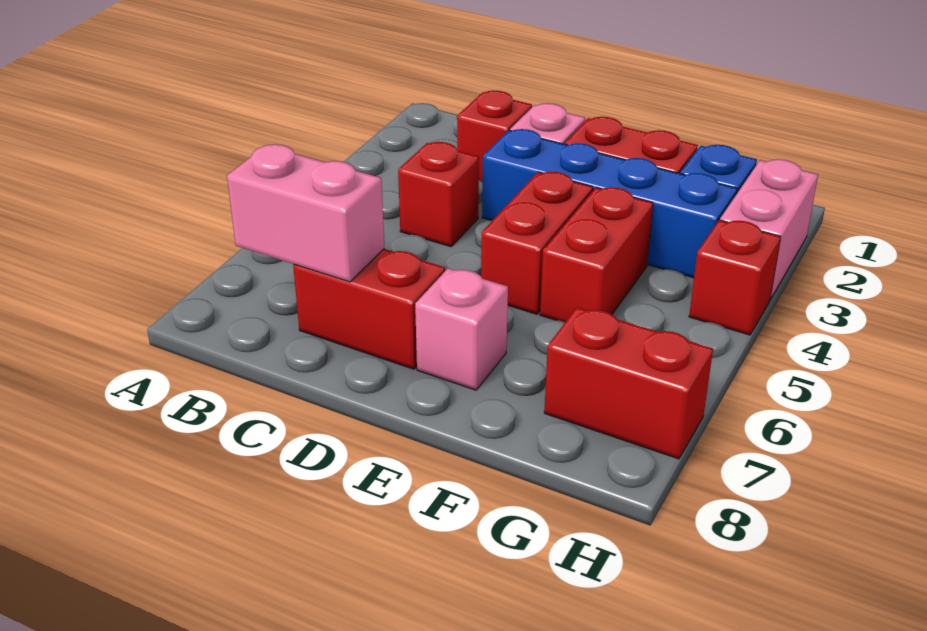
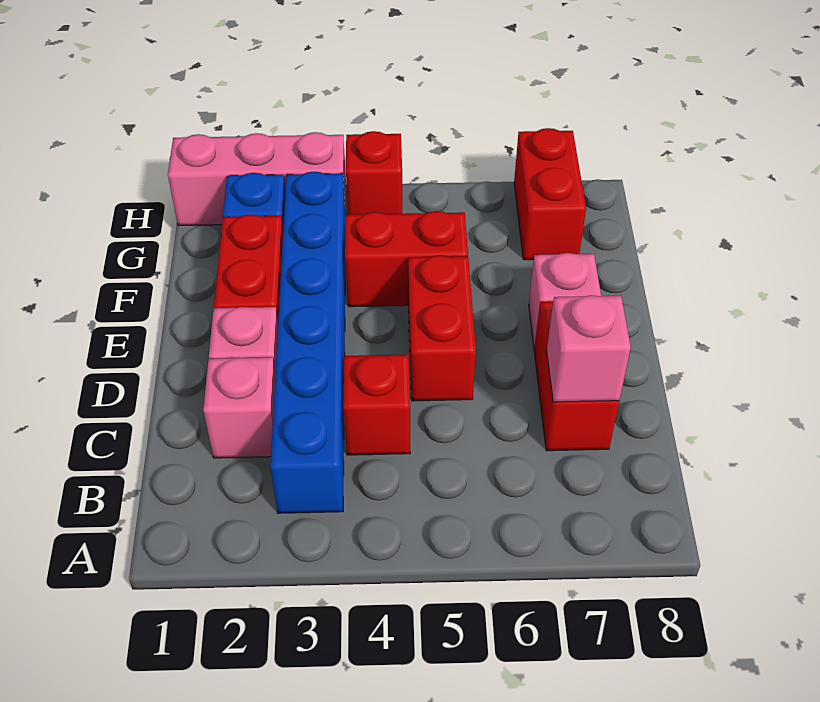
pink 1x2 brick [227,144,384,282] -> pink 1x1 brick [547,295,631,402]
red 1x1 brick [457,91,532,182] -> pink 1x1 brick [203,357,275,458]
blue 1x4 brick [482,129,737,278] -> blue 1x6 brick [270,172,345,513]
red 1x2 brick [481,172,593,314] -> red 1x2 brick turned to [408,255,476,401]
pink 1x2 brick [720,159,818,300] -> pink 1x3 brick [168,132,346,225]

